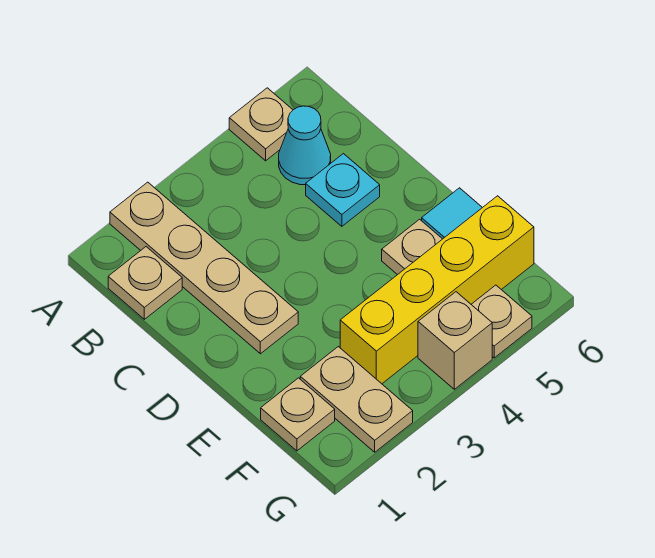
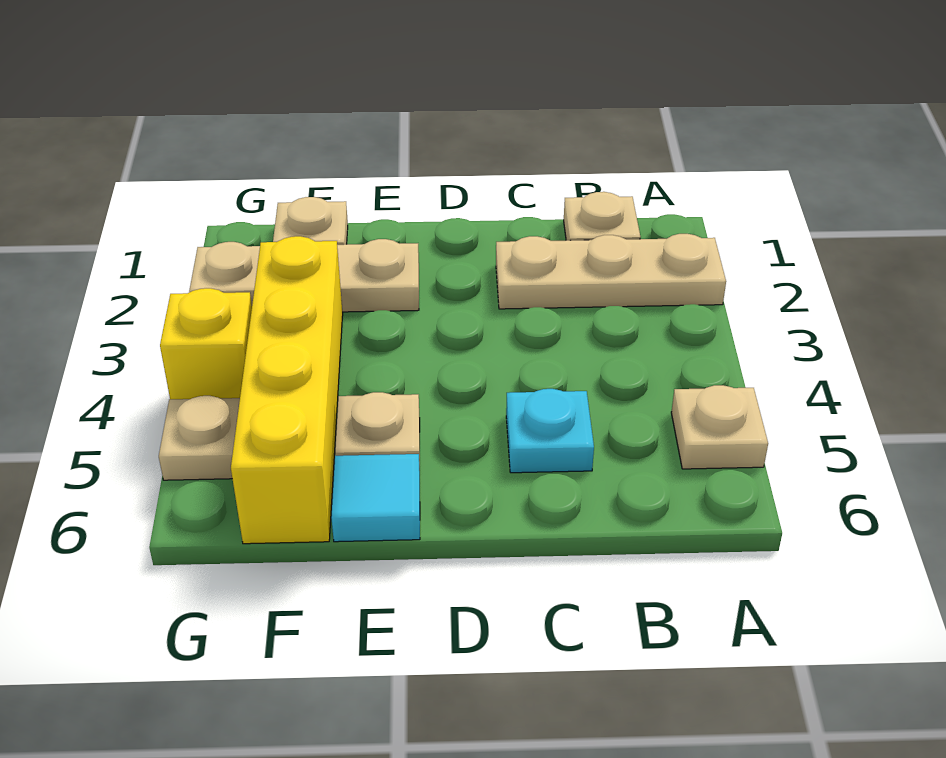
tan 1x4 plate [110,182,298,354] -> tan 1x3 plate [496,234,726,309]
cyan 1x1 cone [279,106,331,185] -> none
tan 1x2 plate [300,347,413,452] -> tan 1x3 plate [189,239,419,312]
tan 1x1 brick [418,292,492,389] -> yellow 1x1 brick [160,288,252,399]

